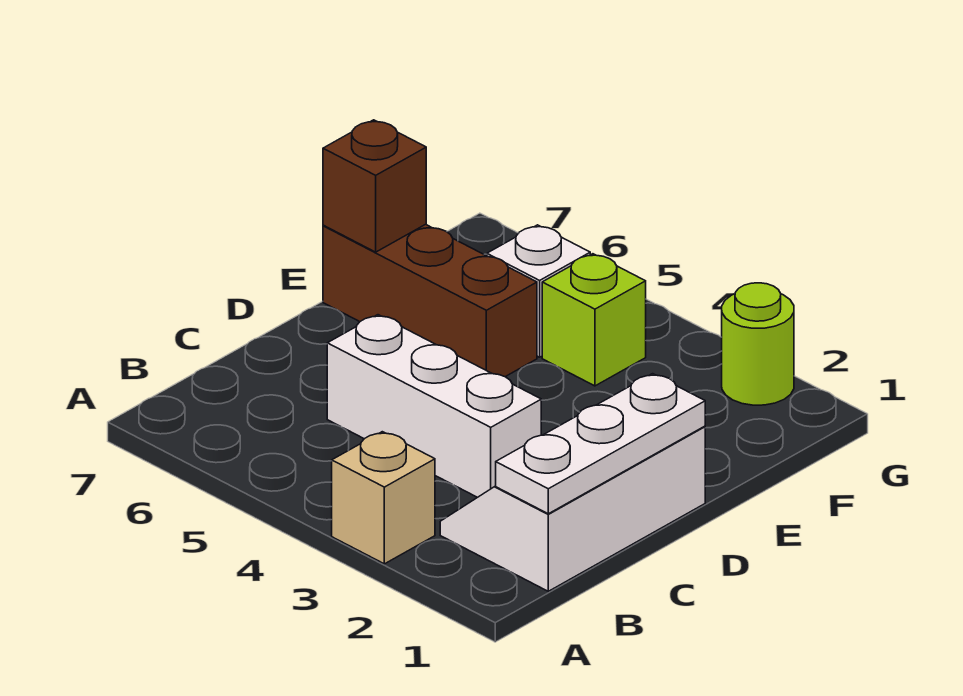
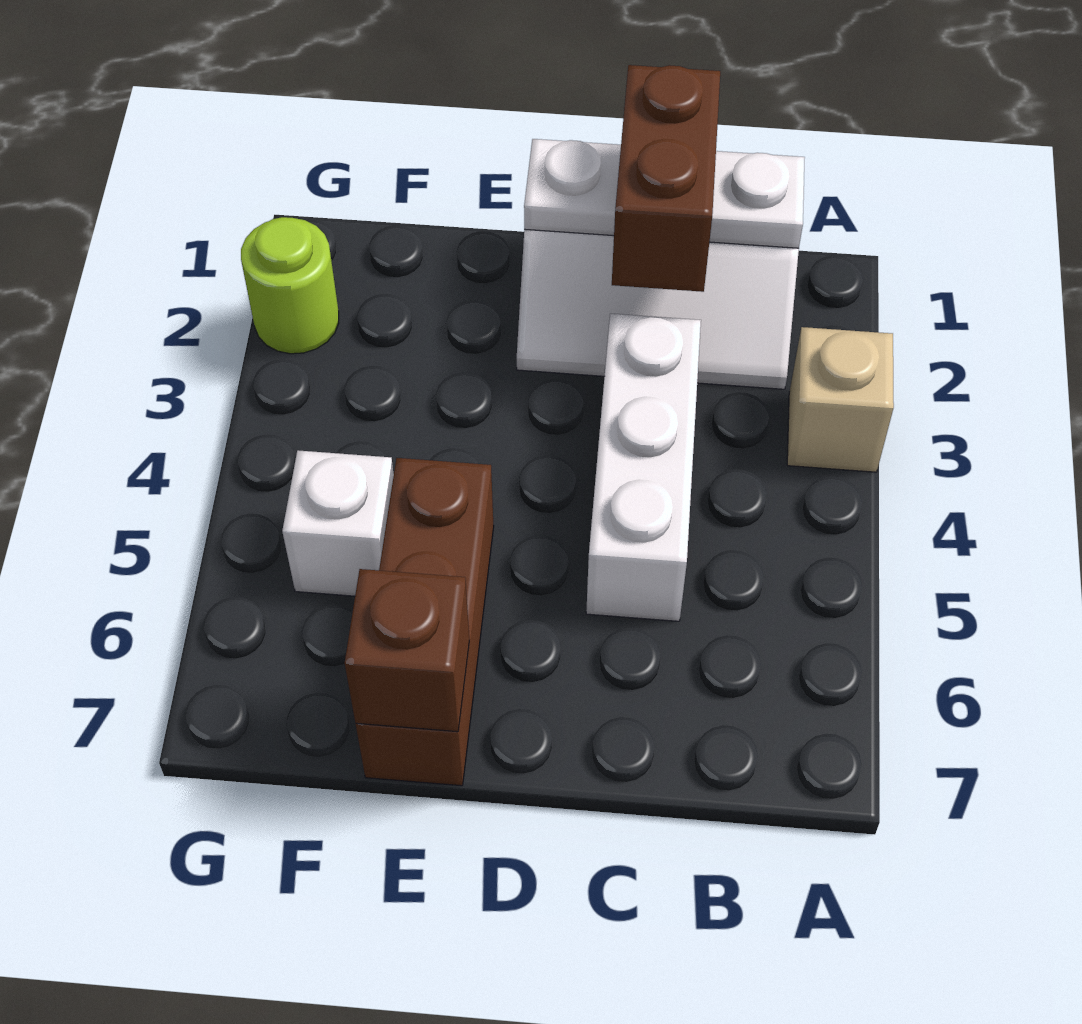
none -> brown 1x2 brick [612,65,720,292]
lime 1x1 brick [542,254,646,386] -> none

